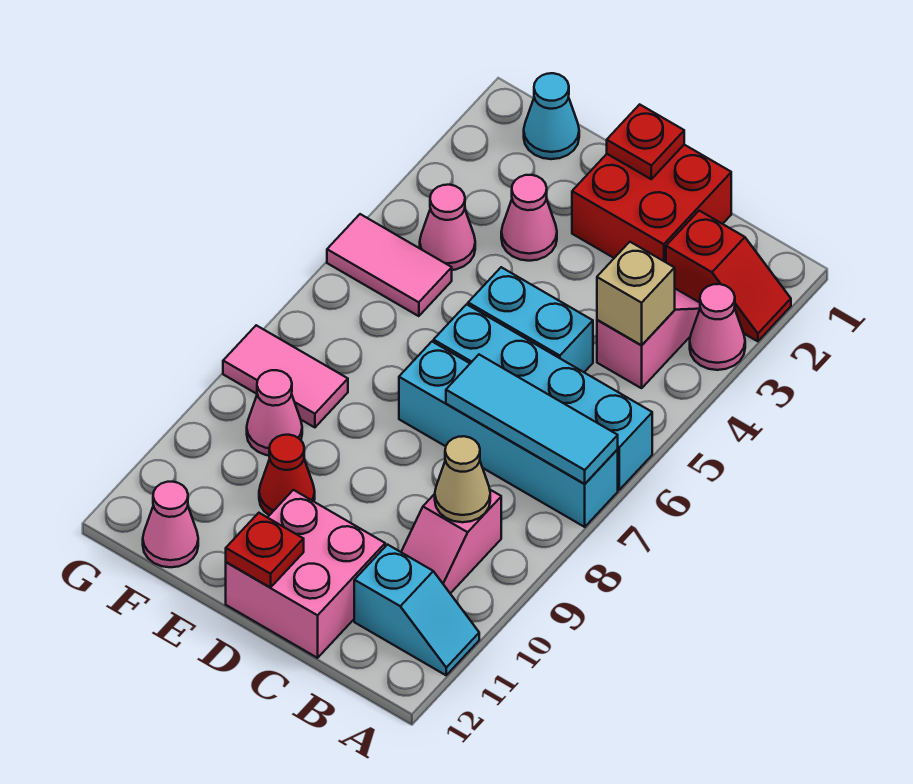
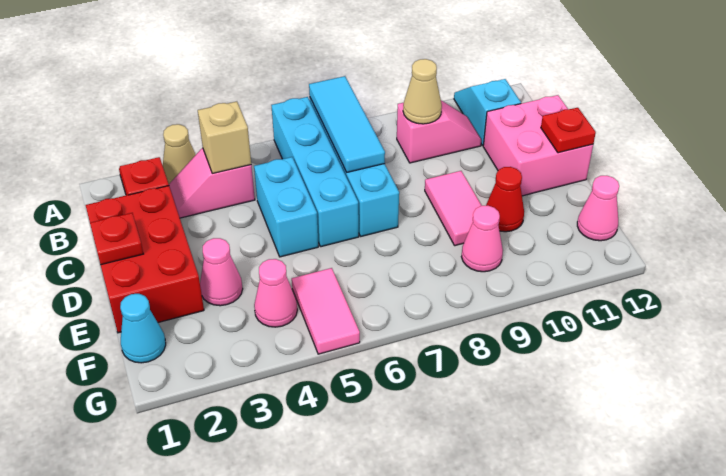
pink 1x1 cone [690,284,745,370] -> tan 1x1 cone [163,124,196,184]
red 2x2 brick [572,145,731,262] -> red 2x3 brick [86,186,204,333]
pink 1x2 tile [223,325,348,427] -> pink 1x2 tile moved to [425,171,482,246]

